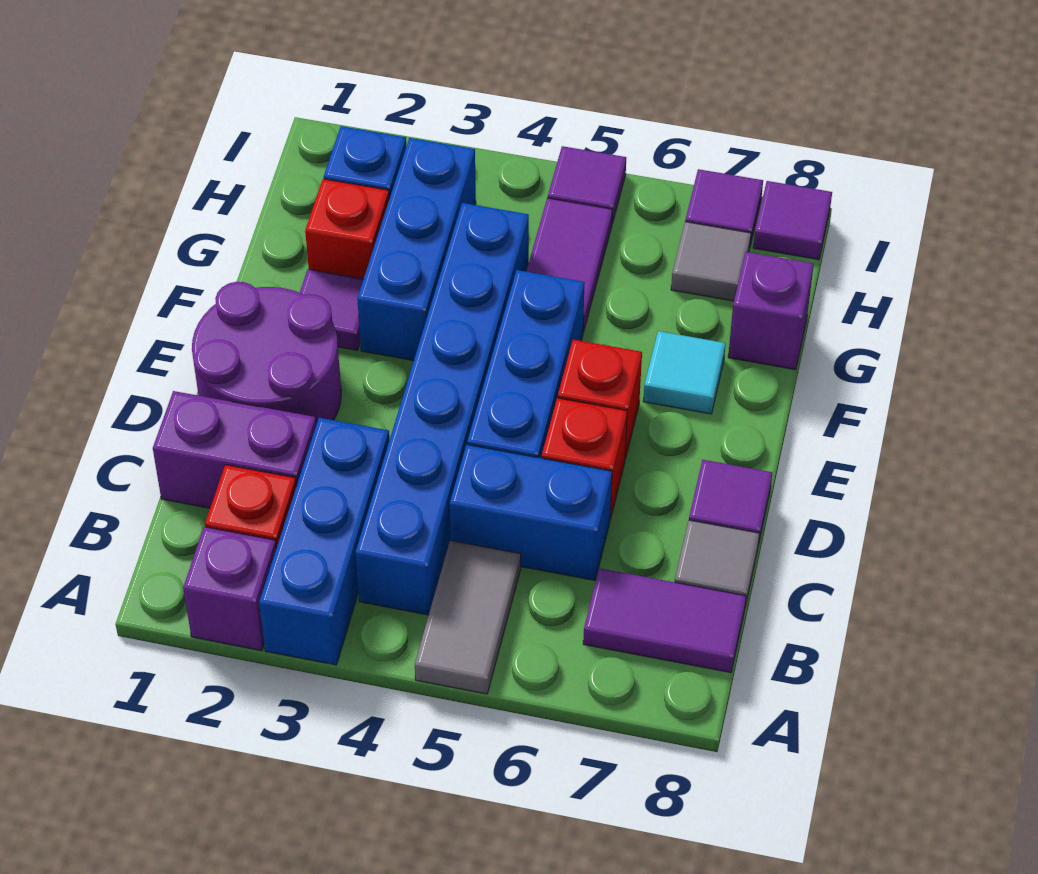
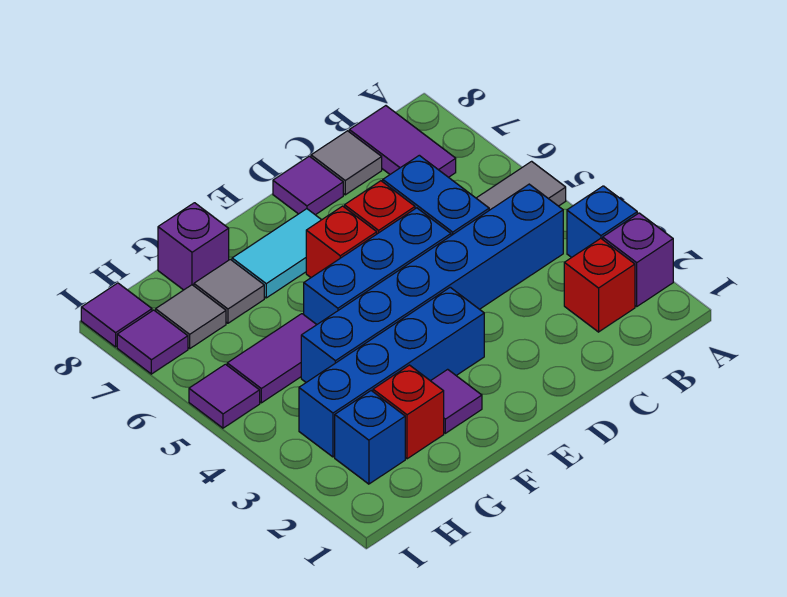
blue 1x3 brick [259,418,389,665] -> blue 1x1 brick [567,186,637,257]
purple 1x2 brick [153,391,316,508] -> none
purple 2x2 round brick [192,282,341,425] -> none
blue 1x3 brick [357,138,476,361] -> blue 1x4 brick [299,287,484,457]
cyan 1x1 tile [643,331,726,414] -> cyan 1x2 tile [232,209,321,298]
none -> grey 1x1 tile [194,259,264,323]

